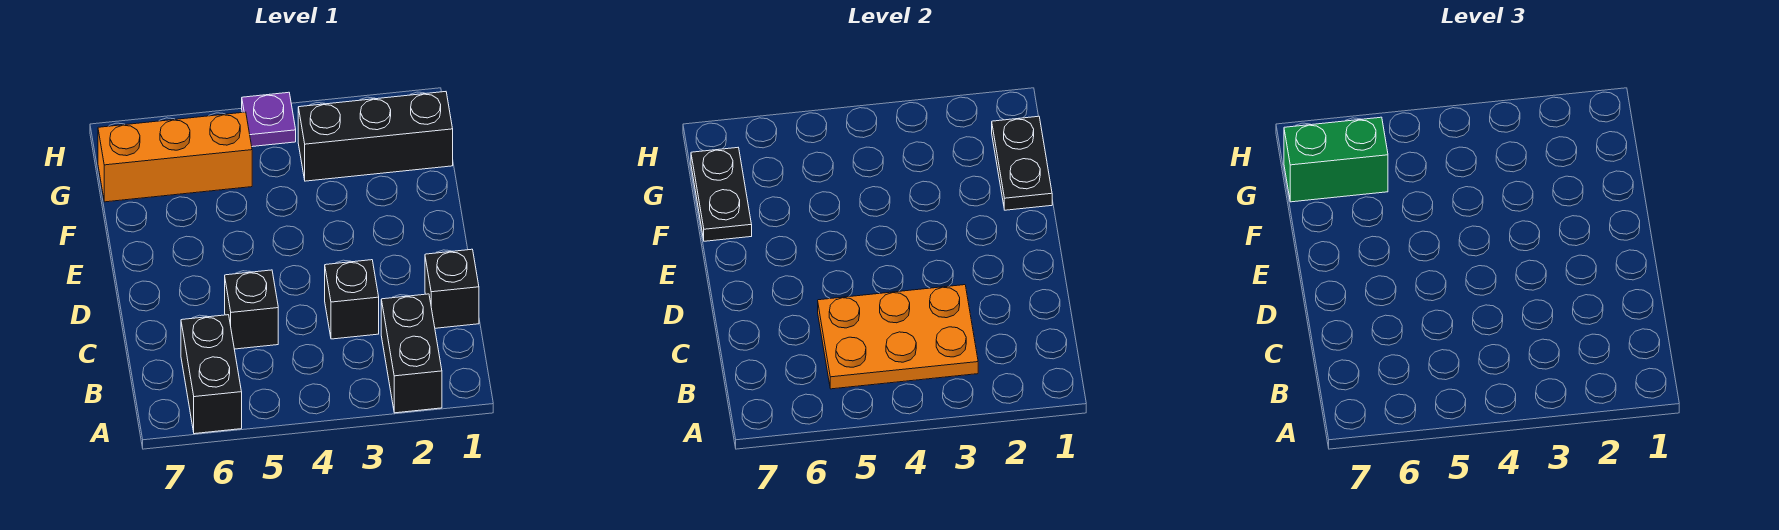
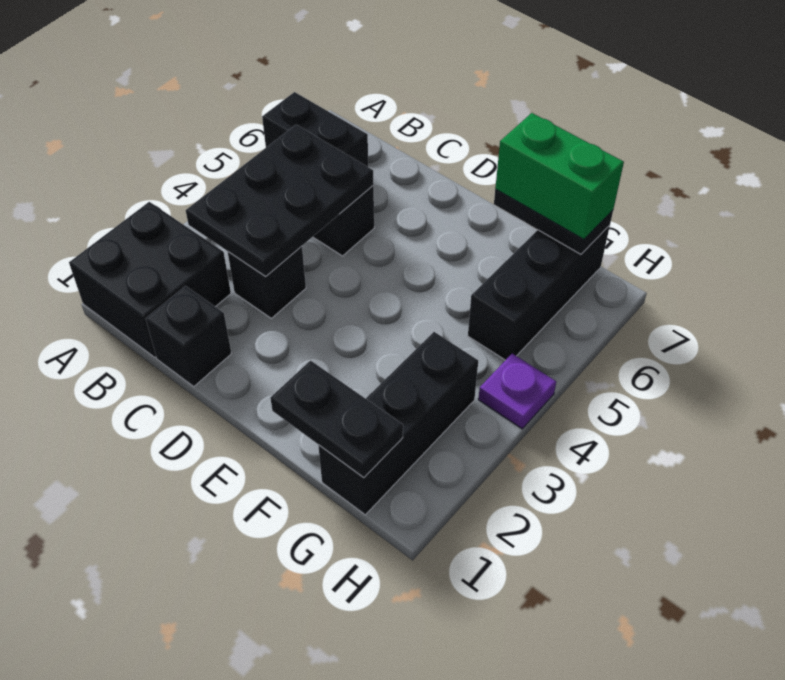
black 1x2 brick [381,294,442,413] -> black 2x2 brick [69,202,231,358]
orange 2x3 plate [818,285,978,389] -> black 2x3 plate [186,125,374,277]
orange 1x3 brick [98,112,252,202] -> black 1x3 brick [468,225,610,360]
green 1x2 brick [1284,117,1388,202] -> green 1x2 brick turned to [495,113,624,239]

